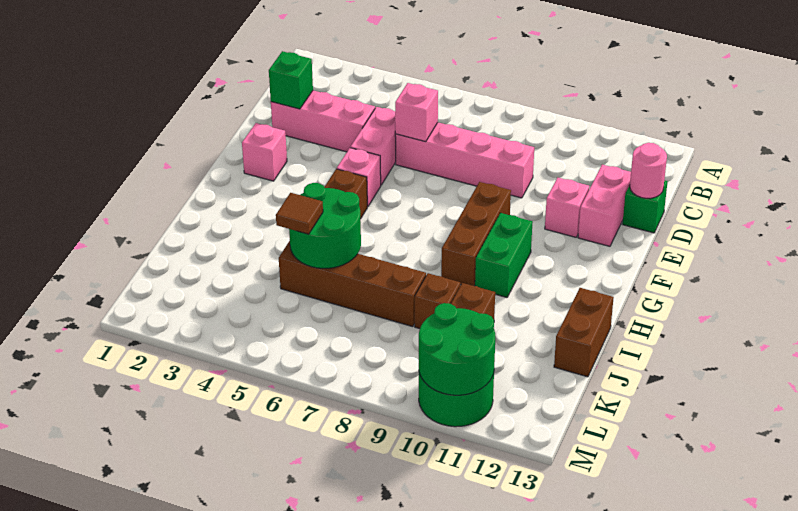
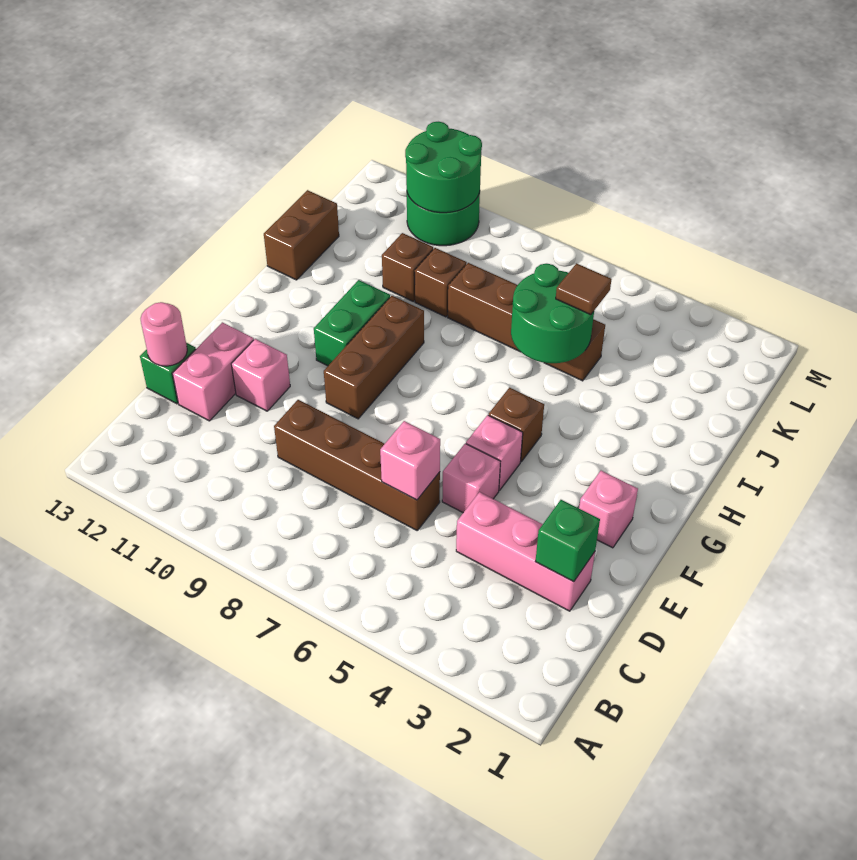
pink 1x2 brick [350,107,396,185] -> pink 1x1 brick [442,444,500,513]
pink 1x4 brick [395,123,534,198] -> brown 1x4 brick [274,400,440,530]

